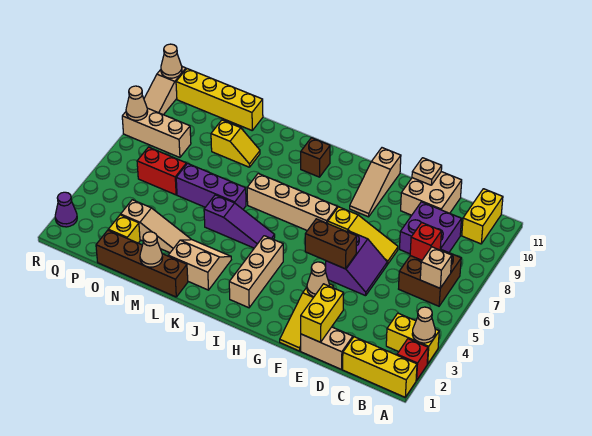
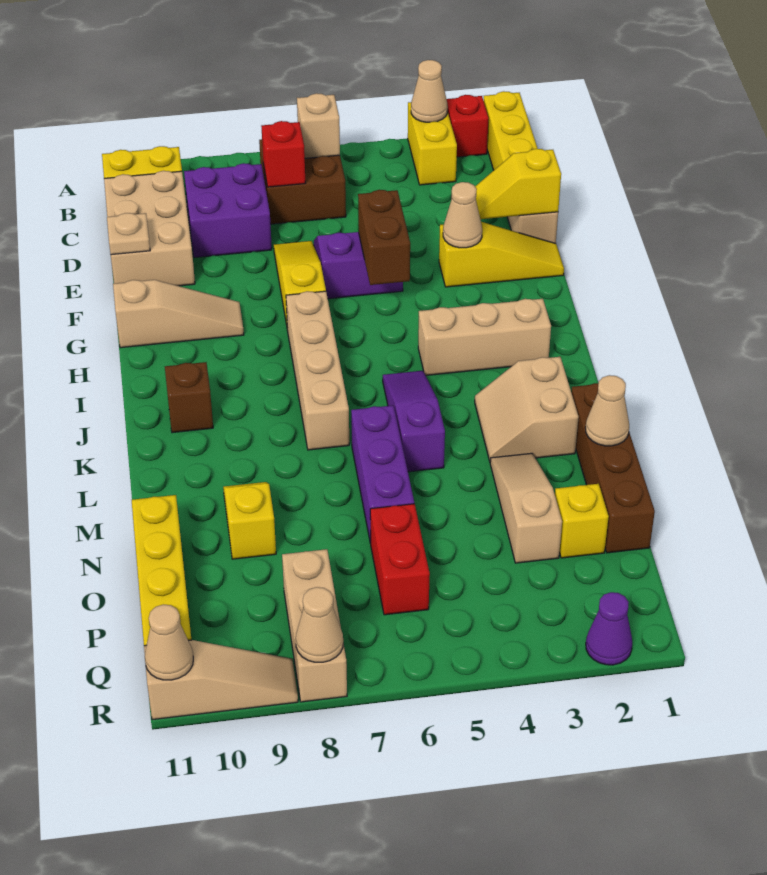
tan 2x2 brick [401,172,462,215] -> tan 2x3 brick [104,171,195,286]
yellow 1x2 brick [301,284,344,342] -> yellow 1x2 slope [475,149,561,219]

